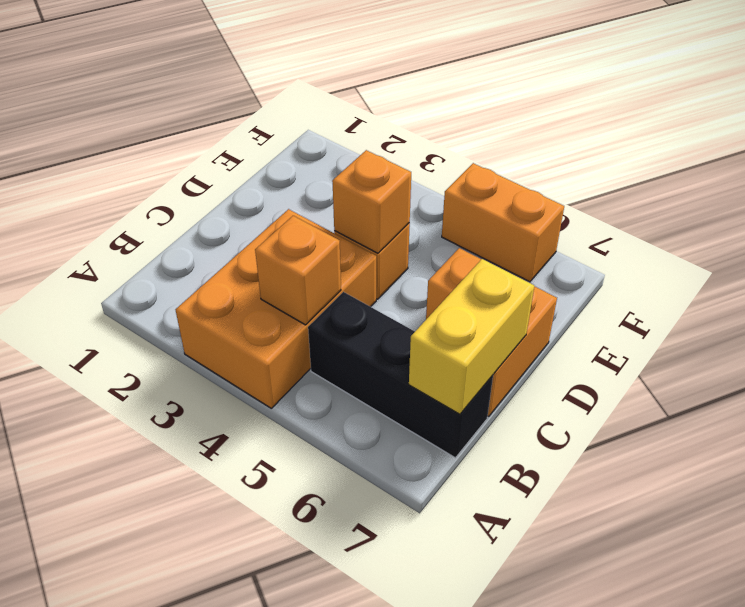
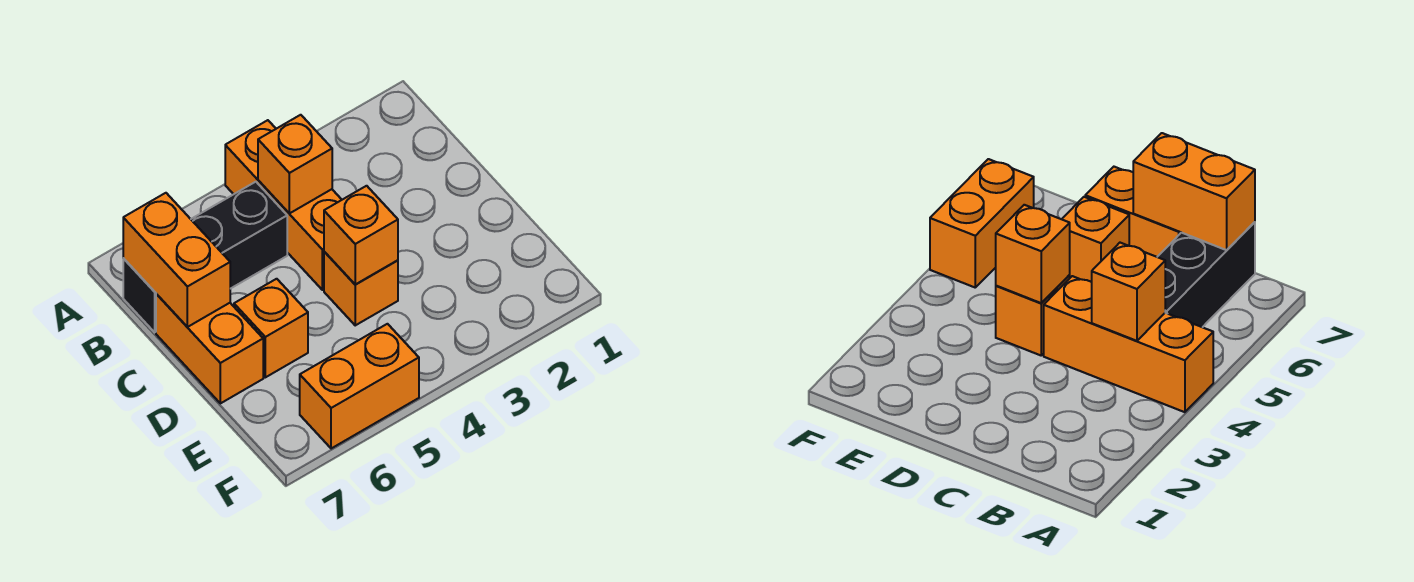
orange 2x3 brick [176,209,376,408] -> orange 1x3 brick [225,120,342,290]
yellow 1x2 brick [409,259,534,414] -> orange 1x2 brick [123,193,230,327]

